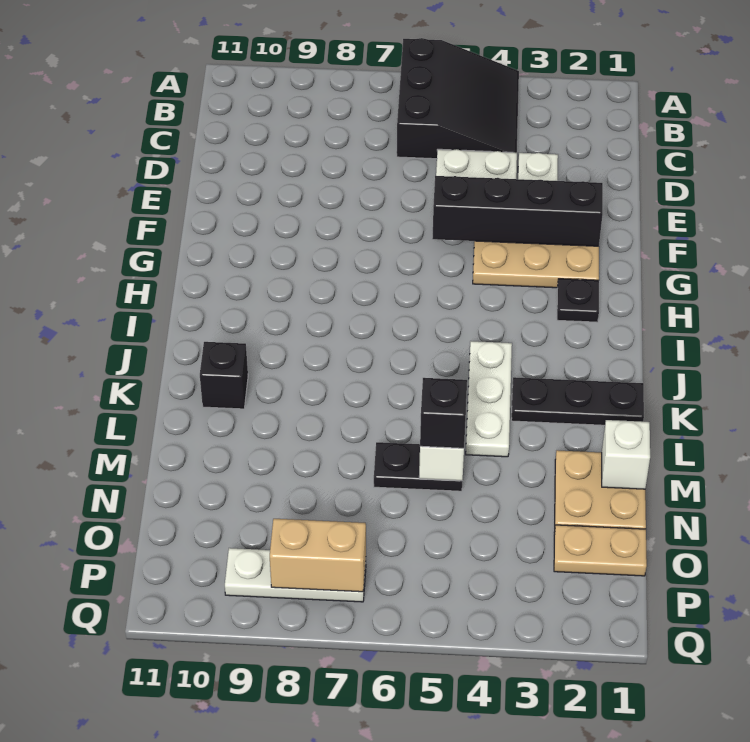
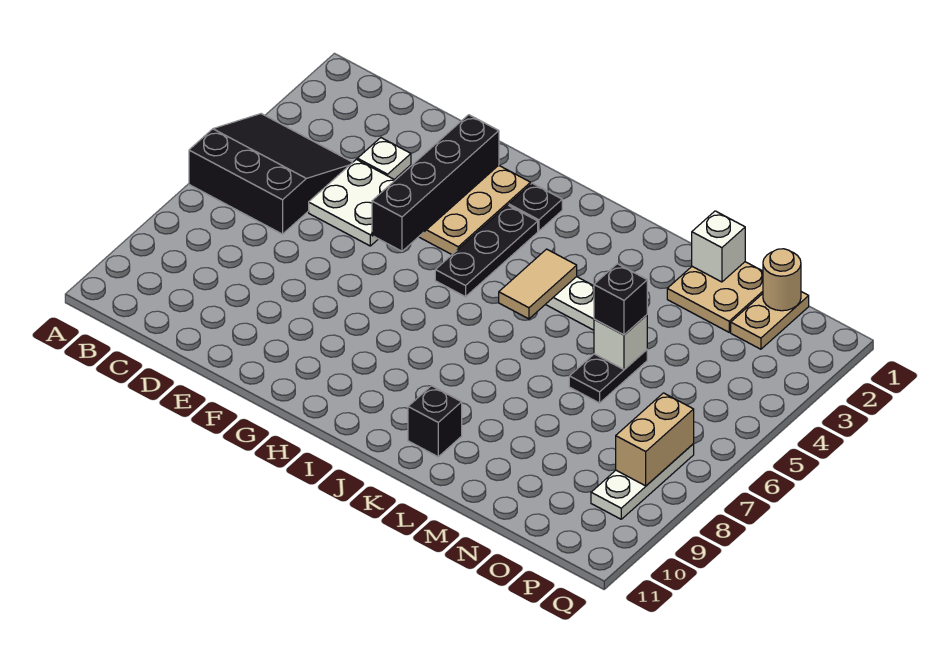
none -> tan 1x2 tile [499,249,577,319]
black 1x3 plate [511,377,644,425] -> black 1x3 plate moved to [435,205,538,297]
none -> tan 1x1 round brick [763,249,801,311]

